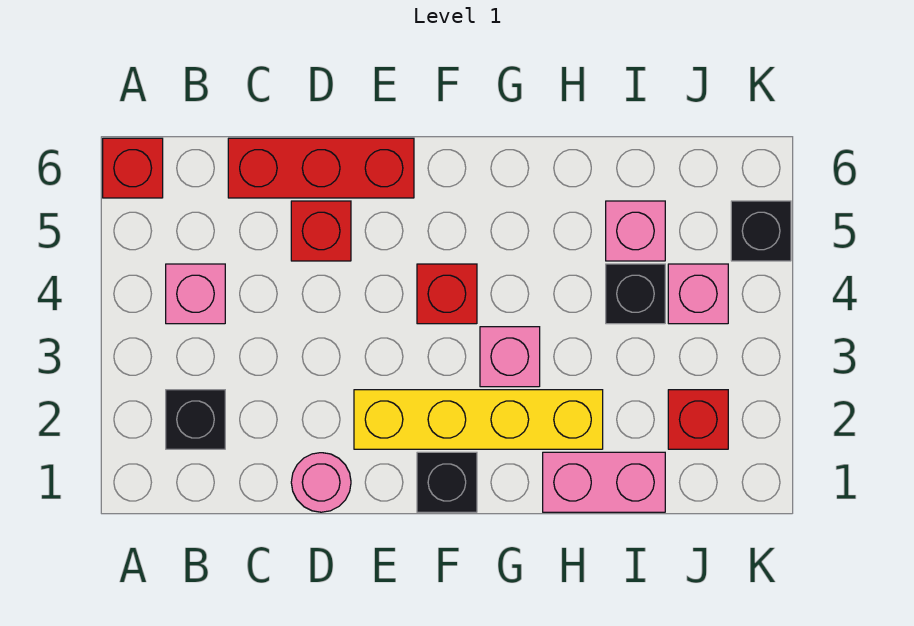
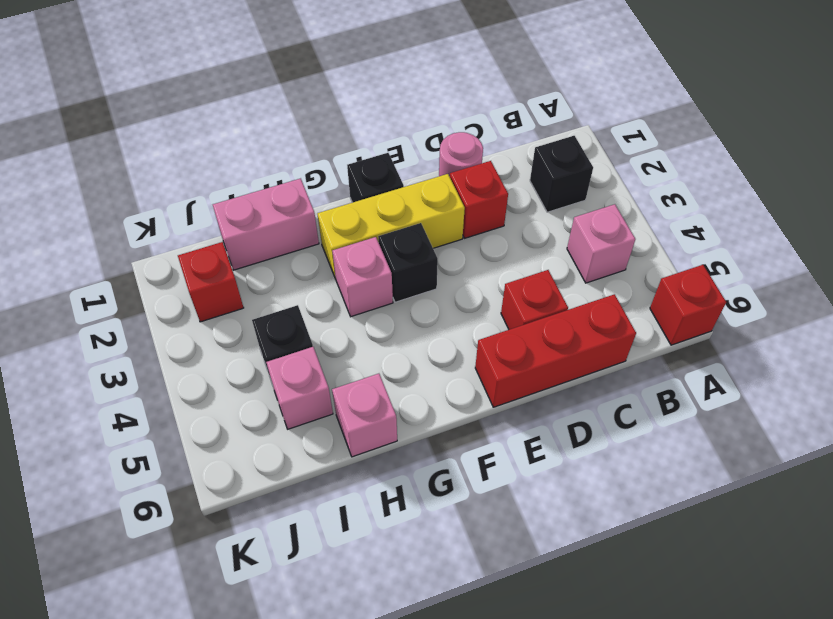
yellow 1x4 brick [354,390,603,449] -> yellow 1x3 brick [317,174,465,279]
red 1x1 brick [417,264,477,324] -> red 1x1 brick moved to [450,161,508,238]
pink 1x1 brick [668,264,728,324] -> pink 1x1 brick moved to [332,374,397,457]
black 1x1 brick [731,201,791,261] -> black 1x1 brick moved to [378,223,438,302]

